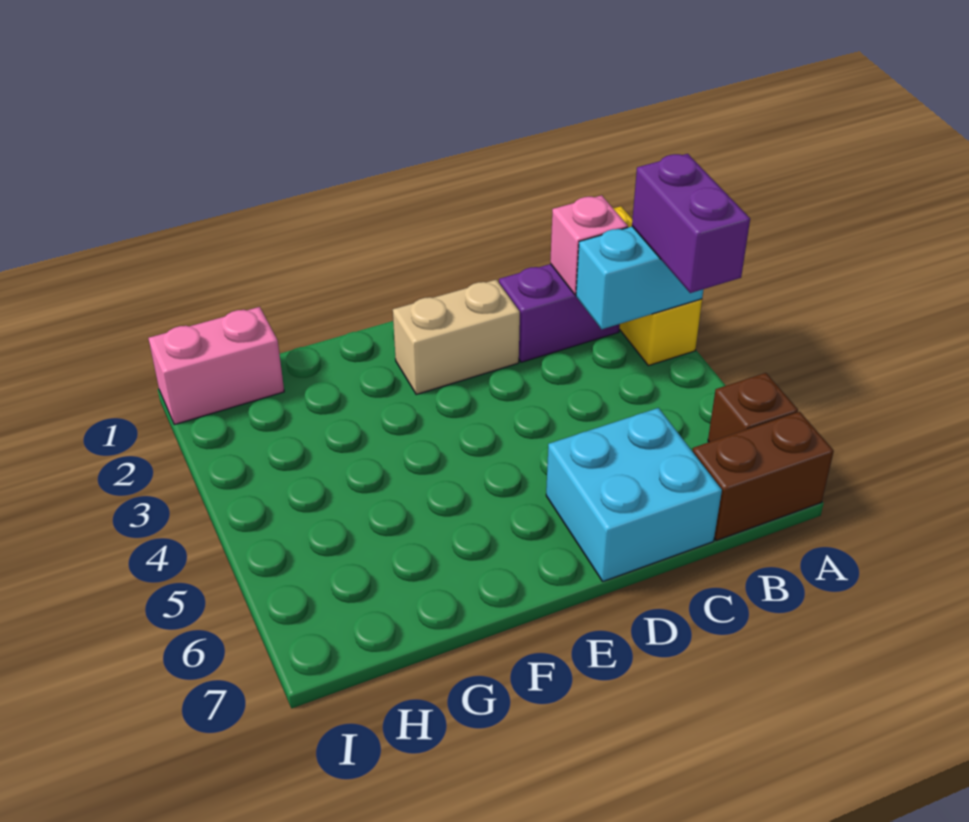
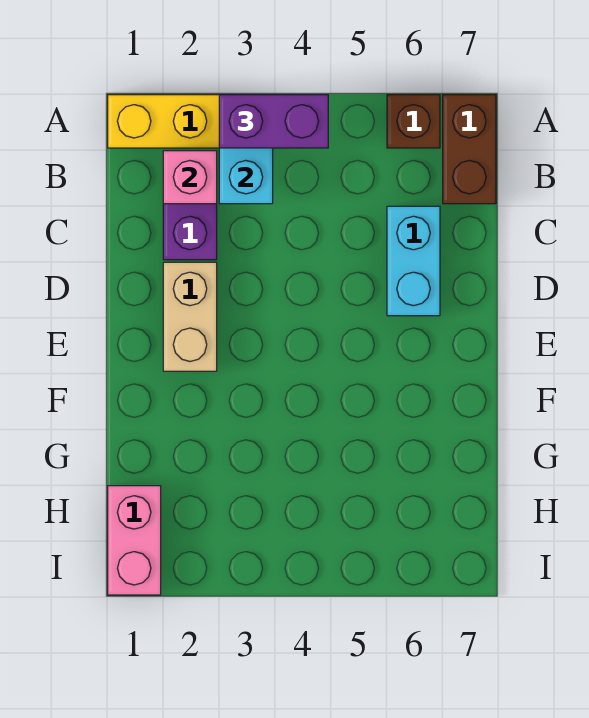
cyan 2x2 brick [546,408,722,581] -> cyan 1x2 brick [387,206,440,316]

